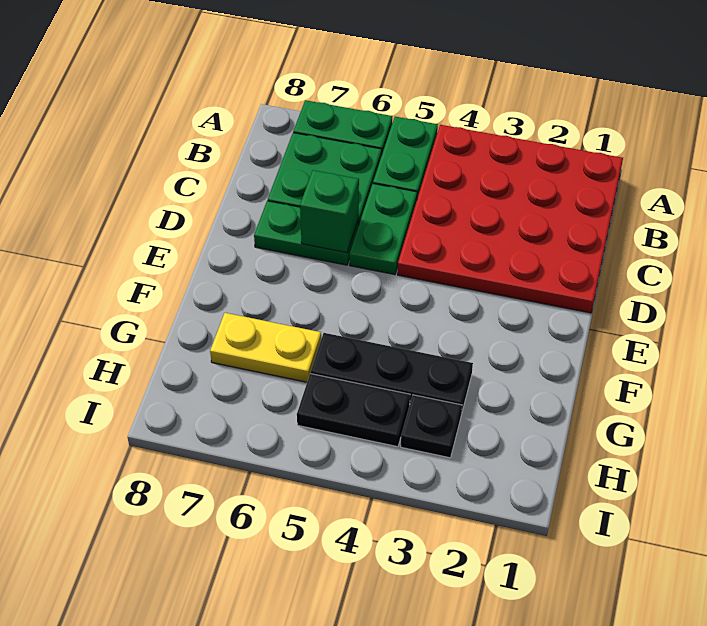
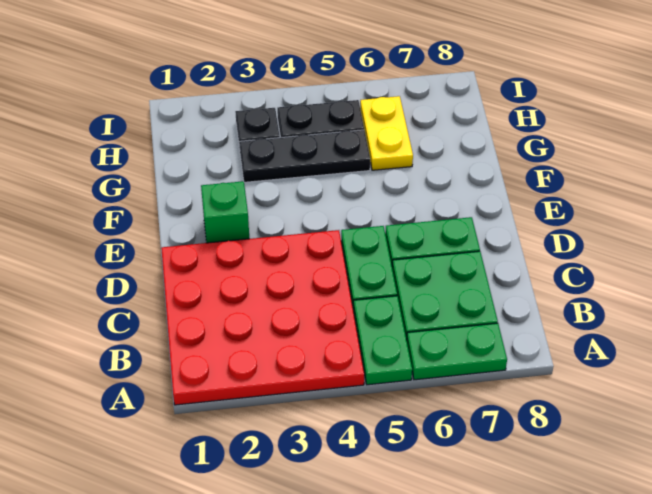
green 1x1 brick [300,170,359,253] -> green 1x1 brick moved to [201,181,249,243]
yellow 1x2 plate [210,313,321,382] -> yellow 1x2 plate turned to [360,96,413,170]

